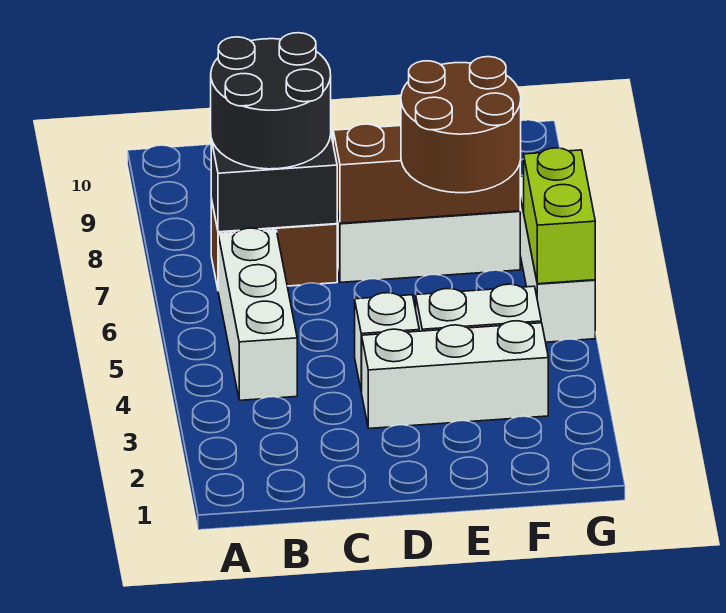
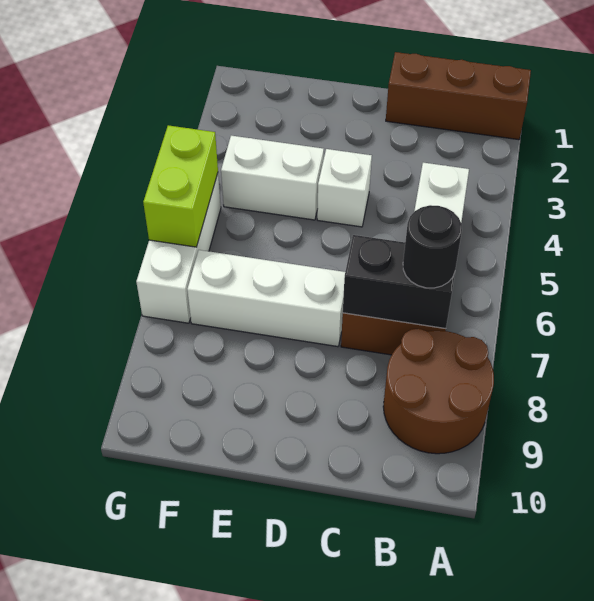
black 2x2 round brick [211,33,331,169] -> black 1x1 round brick [403,205,462,288]
white 1x3 brick [362,321,548,428] -> none
brown 1x3 brick [333,124,520,223] -> brown 1x3 brick moved to [386,52,531,140]
brown 2x2 round brick [401,57,521,193] -> brown 2x2 round brick moved to [383,329,494,454]

